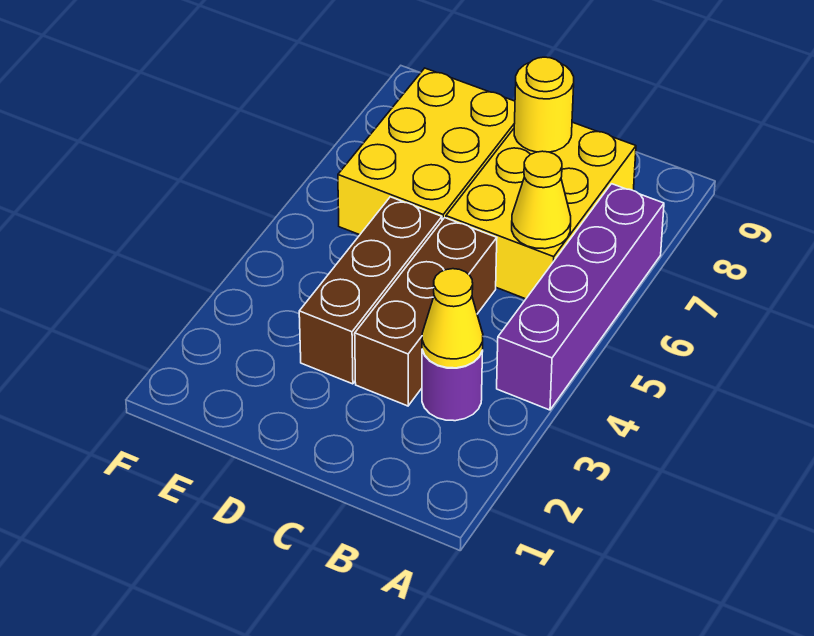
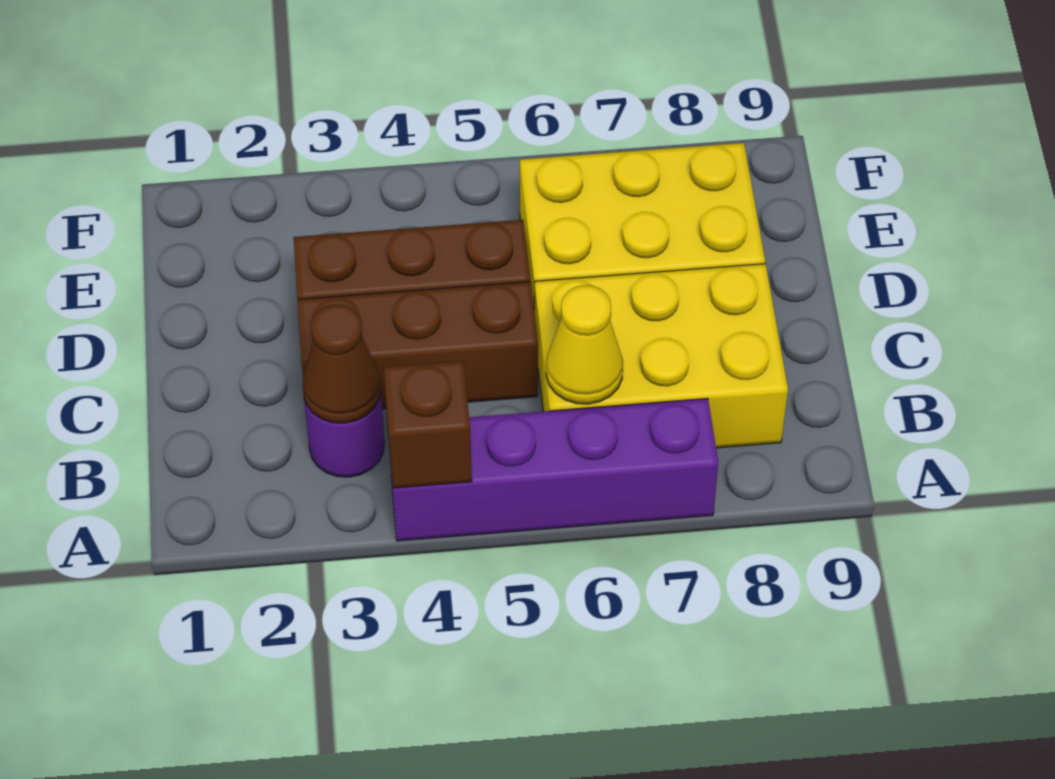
none -> brown 1x1 brick [384,361,472,488]
yellow 1x1 cone [422,269,483,368] -> brown 1x1 cone [303,304,381,423]
yellow 1x1 round brick [514,57,574,152] -> none

